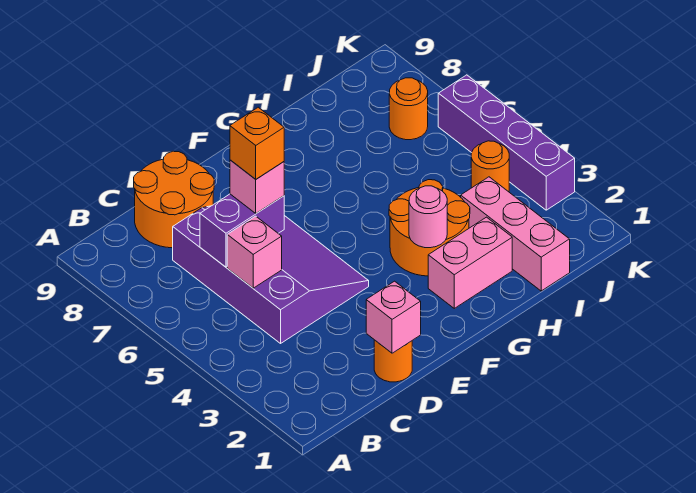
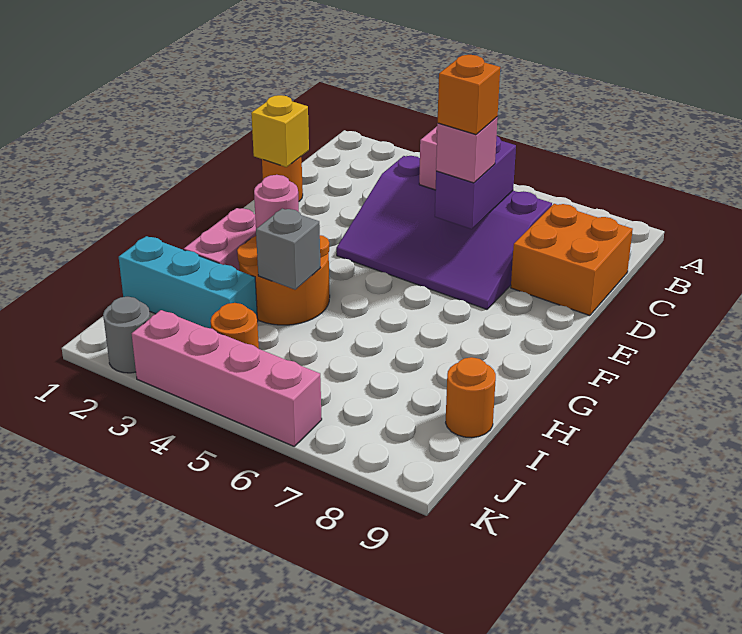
orange 2x2 round brick [134,151,214,248] -> orange 2x2 brick [511,204,633,316]
pink 1x1 brick [366,281,421,353] -> yellow 1x1 brick [251,95,309,167]
none -> grey 1x1 brick [256,209,321,290]
pink 1x3 brick [461,177,570,291] -> cyan 1x3 brick [119,236,258,328]
orange 1x1 round brick [389,78,428,140] -> orange 1x1 round brick moved to [446,357,496,438]
none -> grey 1x1 round brick [103,297,150,373]
purple 1x4 brick [438,75,575,210] -> pink 1x4 brick [132,310,322,447]

